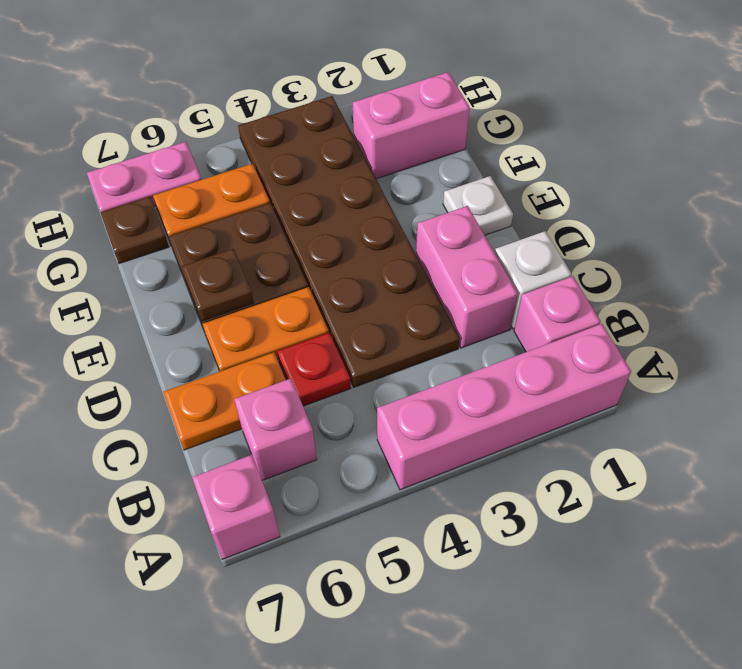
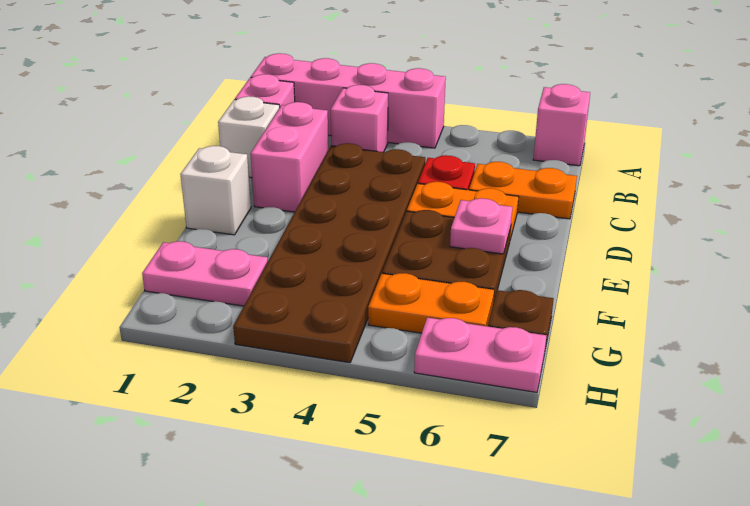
pink 1x1 brick [234,378,317,481] -> pink 1x1 brick moved to [331,85,388,152]
white 1x1 plate [443,176,513,235] -> white 1x1 brick [180,146,251,235]
brown 1x1 plate [181,249,254,321] -> pink 1x1 plate [450,198,513,254]
pink 1x2 brick [353,72,470,179] -> pink 1x2 plate [142,241,268,306]

